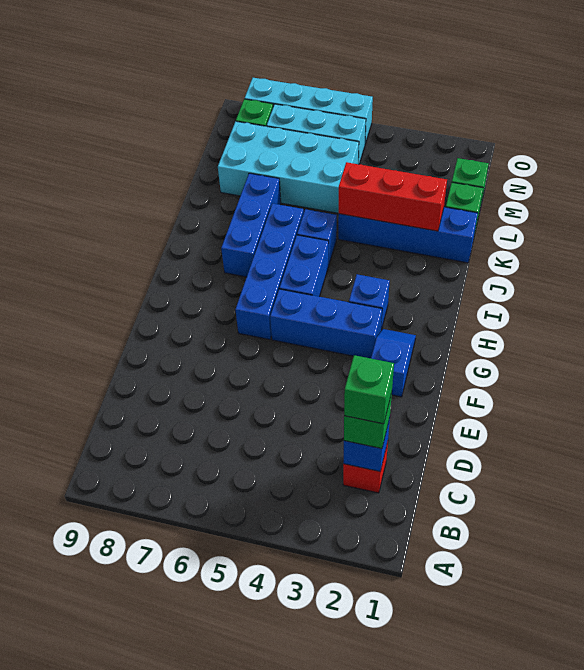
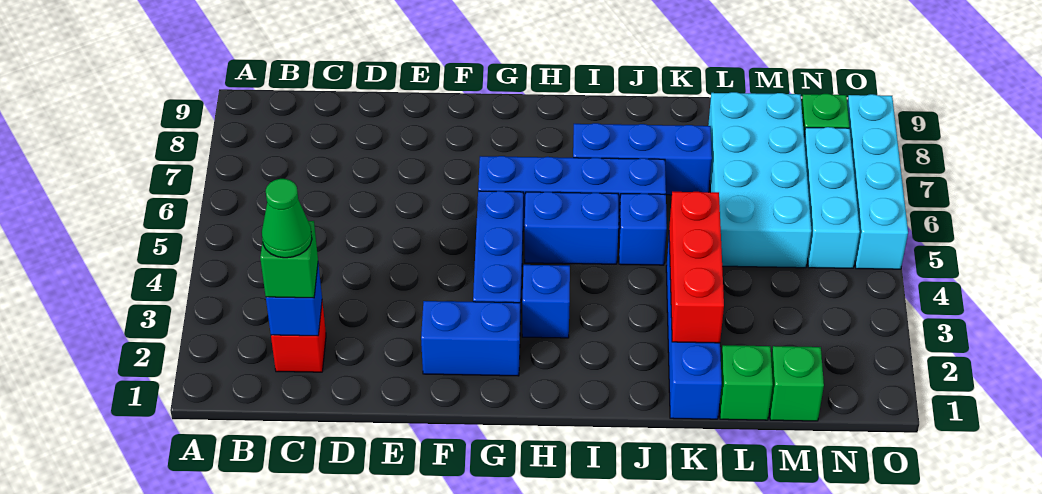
green 1x1 brick [344,355,394,424] -> green 1x1 cone [262,179,312,258]
blue 1x2 slope [371,329,416,397] -> blue 1x2 brick [421,301,520,376]

